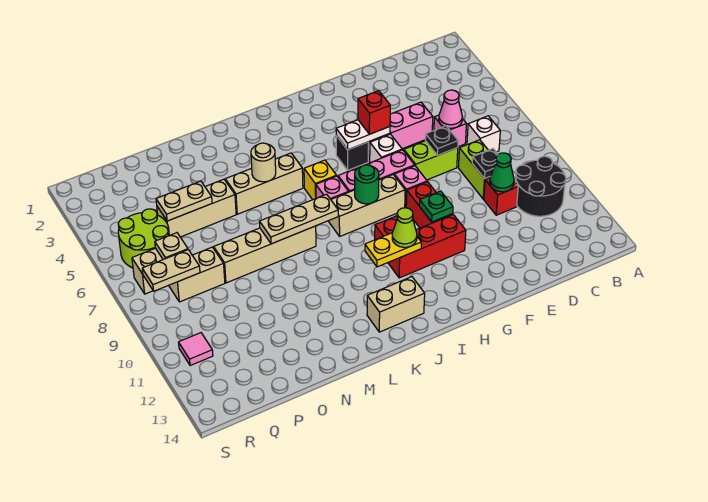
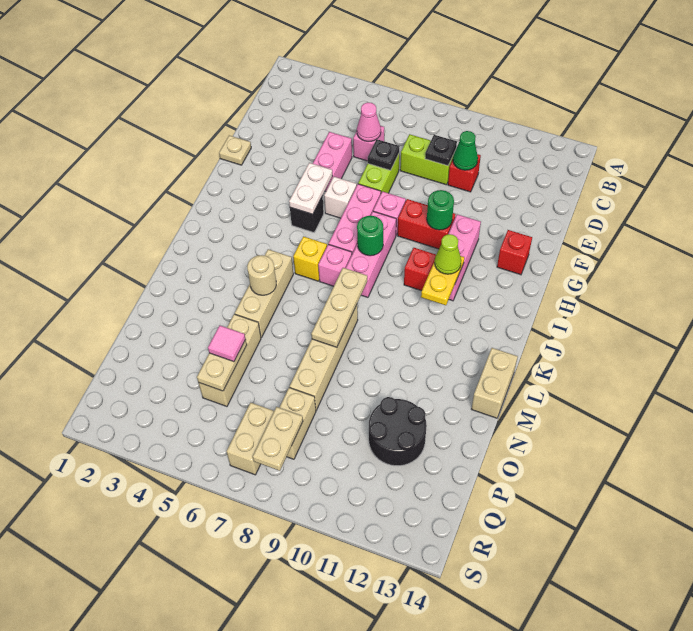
black 2x2 round brick [516,156,566,216] -> black 2x2 round brick moved to [369,397,427,466]
white 1x1 brick [467,116,500,152] -> none
red 1x1 brick [358,91,390,134] -> red 1x1 brick moved to [497,230,532,275]
green 1x1 plate [420,191,453,222] -> green 1x1 round brick [427,190,454,230]
red 1x3 brick [388,215,466,278] -> pink 1x3 brick [449,214,481,301]
tan 1x3 brick [328,175,405,236] -> pink 1x3 brick [346,211,396,297]
tan 1x2 brick [367,277,425,332] -> tan 1x2 brick moved to [472,348,518,418]
lime 2x2 round brick [118,209,169,268] -> none
tan 1x1 plate [155,233,188,260] -> tan 1x1 plate moved to [219,135,251,165]
pink 1x1 tile [179,333,213,366] -> pink 1x1 tile moved to [208,326,246,362]

